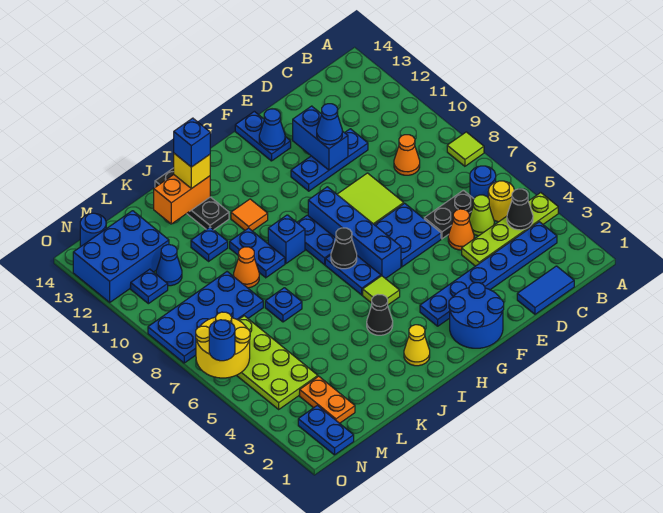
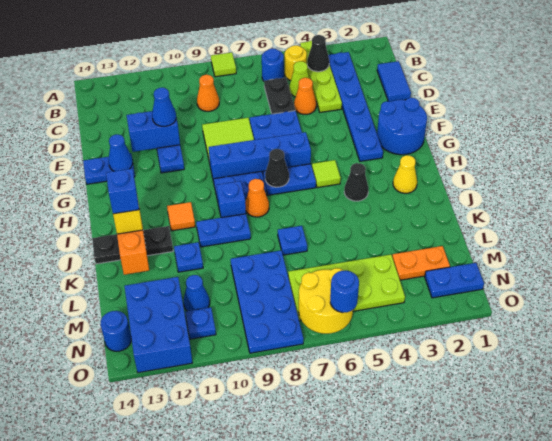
orange 1x1 cone [234,247,259,288] -> orange 1x1 cone moved to [245,179,269,217]

